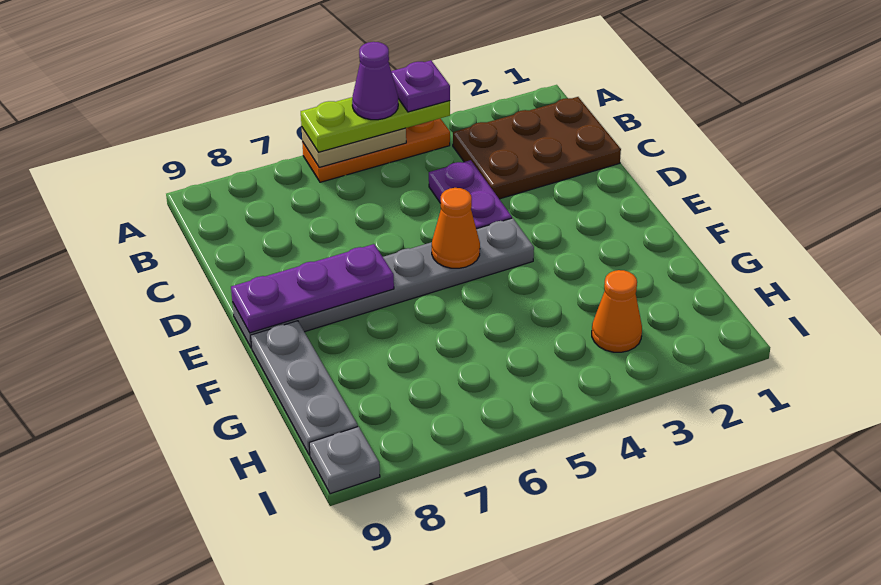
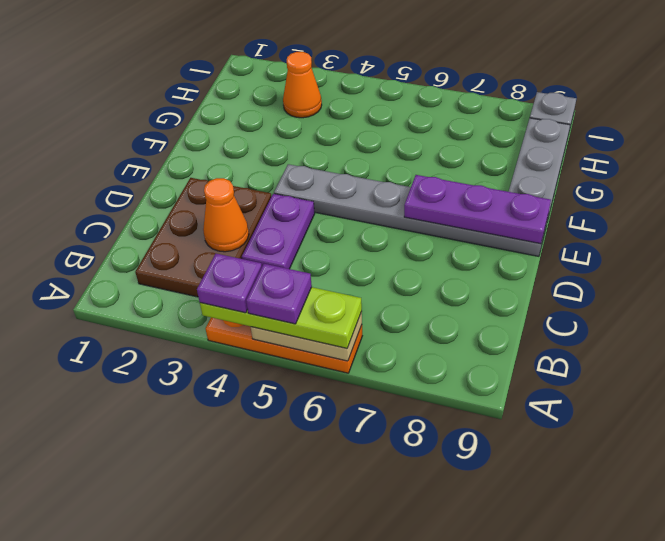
purple 1x1 cone [352,42,398,120] -> purple 1x1 plate [246,264,312,324]
brown 2x3 plate [453,97,621,199] -> brown 2x3 plate turned to [135,178,271,297]
orange 1x1 cone [432,188,480,268] -> orange 1x1 cone moved to [203,178,249,252]

